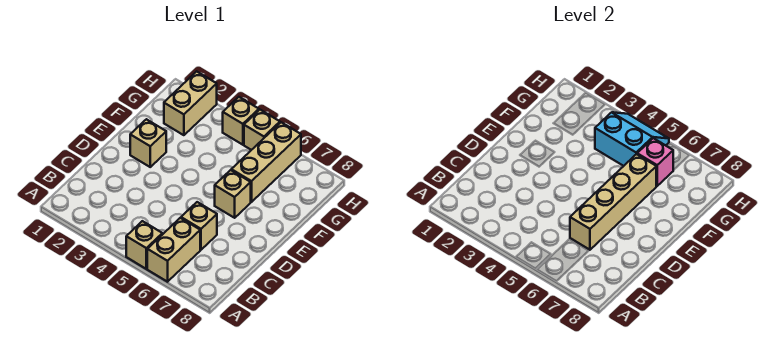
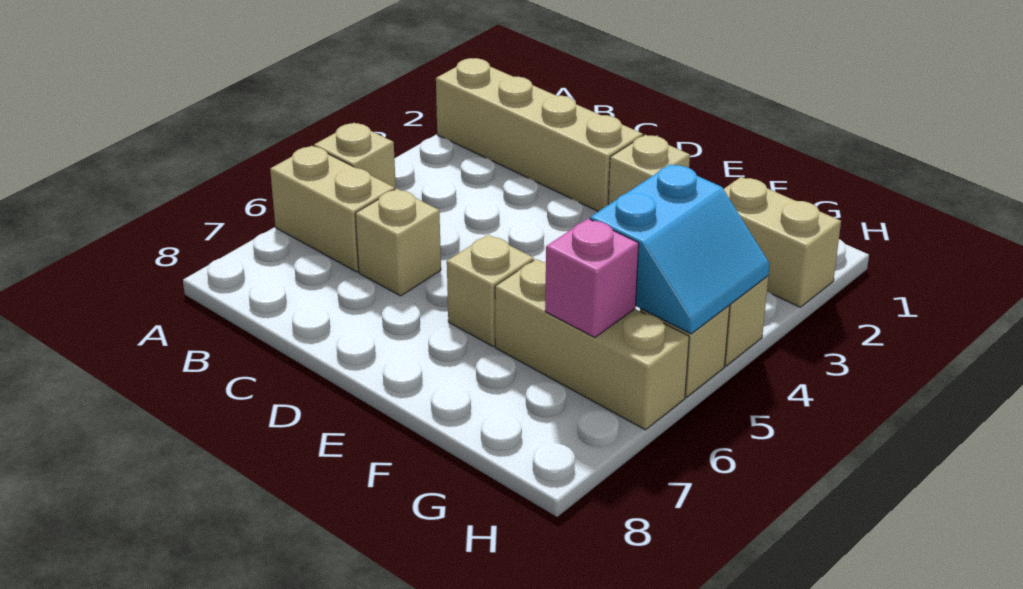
tan 1x4 brick [570,154,656,250] -> tan 1x4 brick moved to [436,58,643,212]

